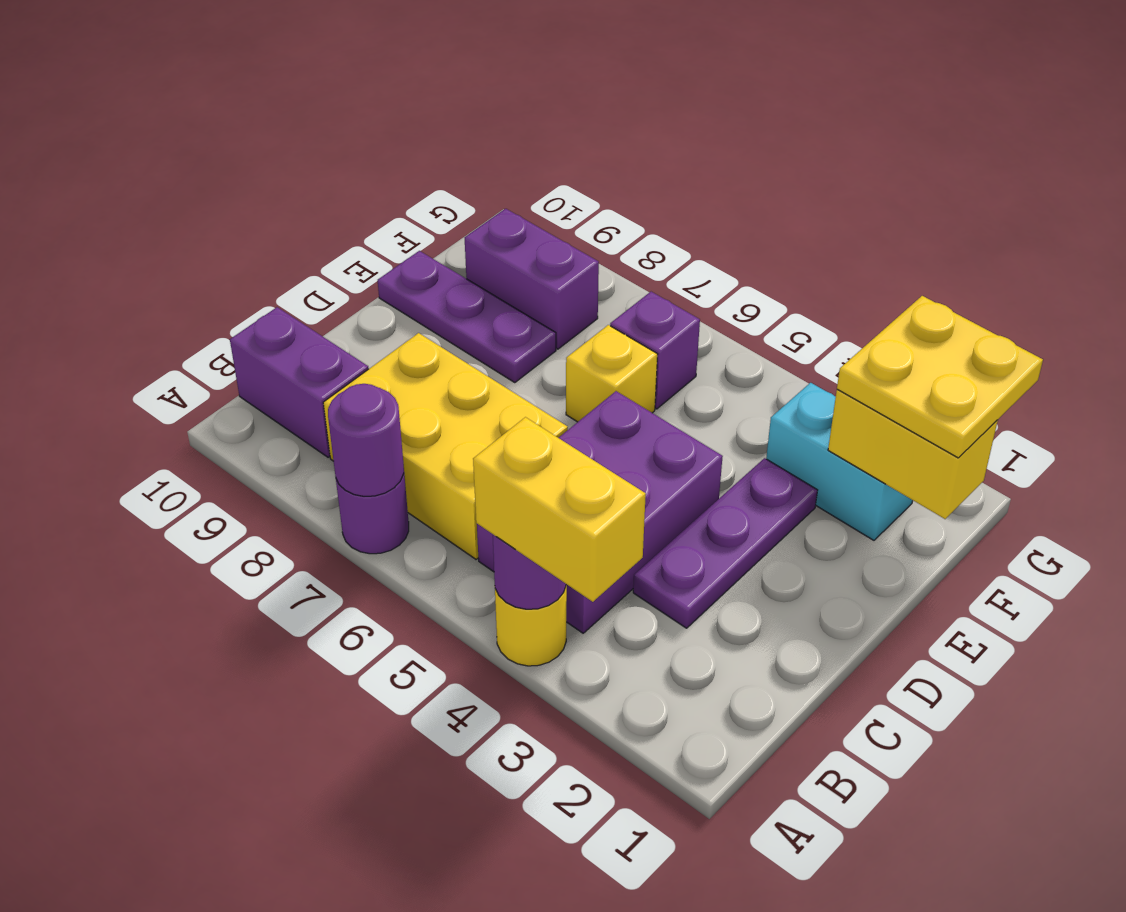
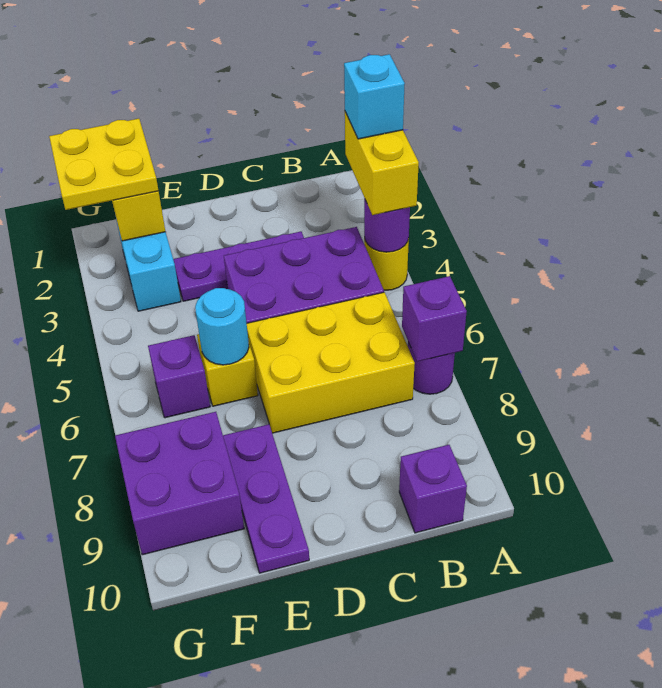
none -> cyan 1x1 brick [344,54,405,139]
purple 1x1 round brick [328,384,404,496] -> purple 1x1 brick [402,276,467,362]
yellow 2x3 brick [323,333,568,559] -> yellow 2x3 brick turned to [247,292,415,433]
purple 1x2 brick [230,307,369,457] -> purple 1x1 brick [399,445,467,533]
none -> cyan 1x1 round brick [195,288,249,365]
purple 1x2 brick [465,209,599,349] -> purple 2x2 brick [115,412,244,555]

